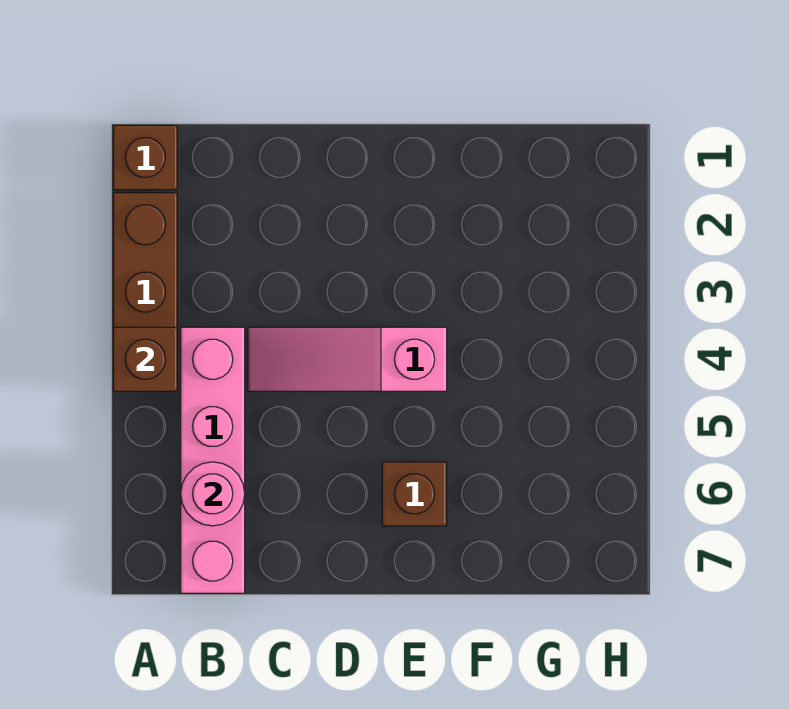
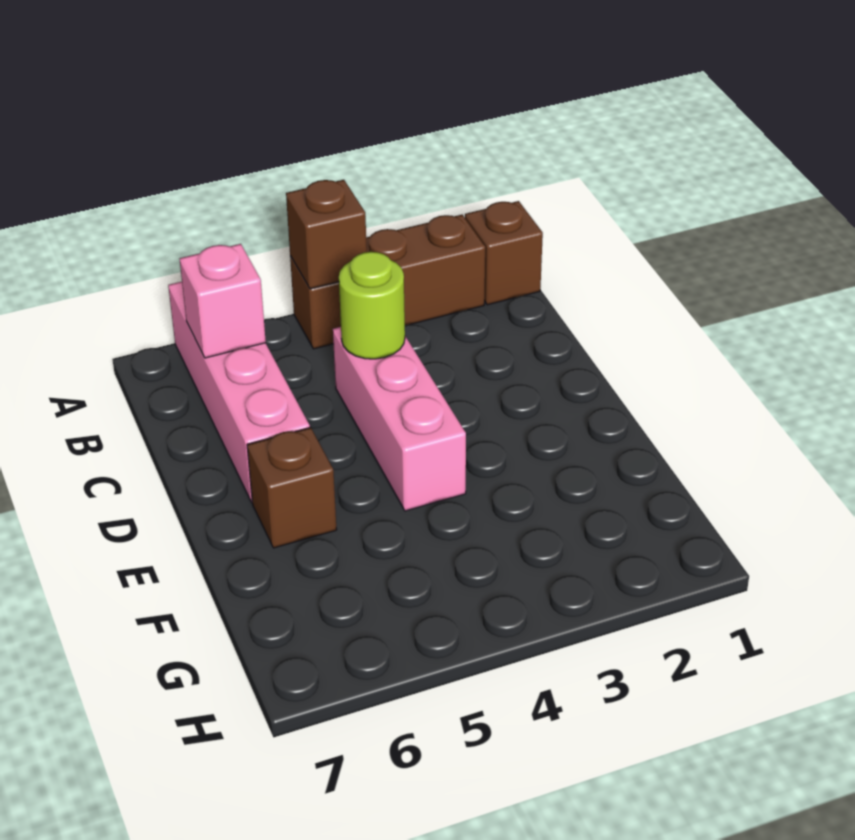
pink 1x4 brick [181,327,245,593] -> pink 1x4 brick turned to [168,282,310,502]
pink 1x1 round brick [181,462,245,526] -> pink 1x1 brick [180,244,266,358]
pink 1x3 slope [248,327,447,391] -> pink 1x3 brick [333,327,466,511]
none -> lime 1x1 round brick [339,252,405,359]

